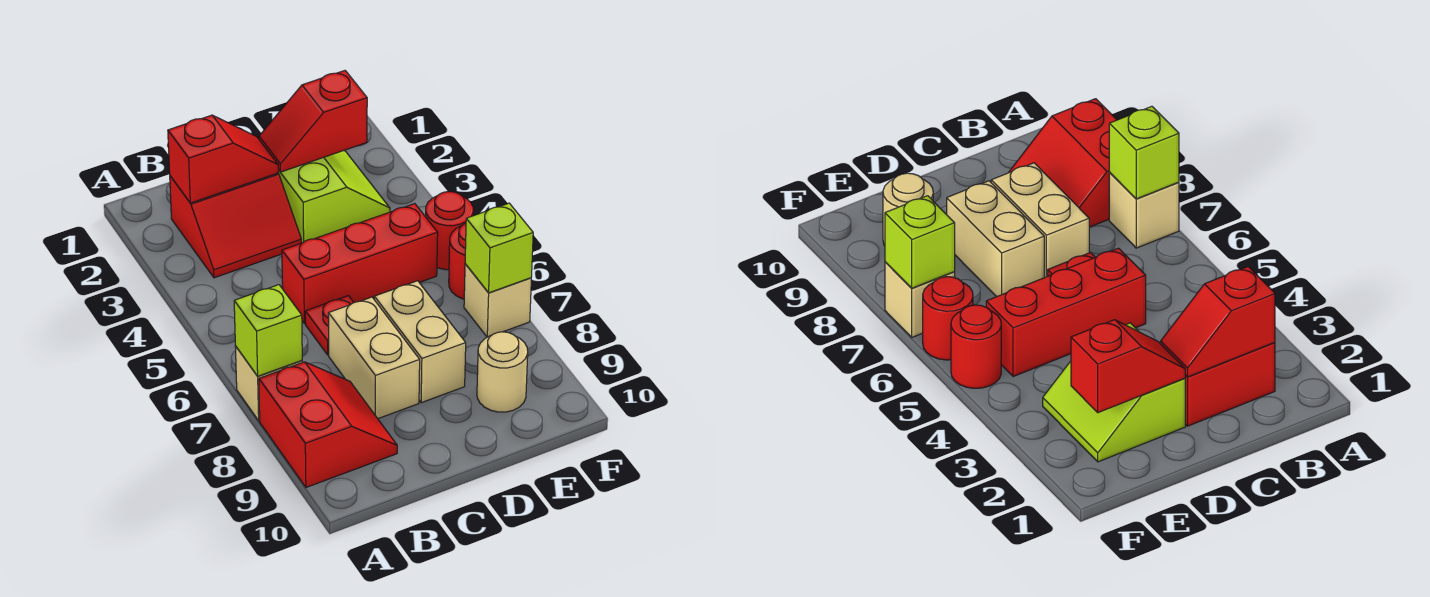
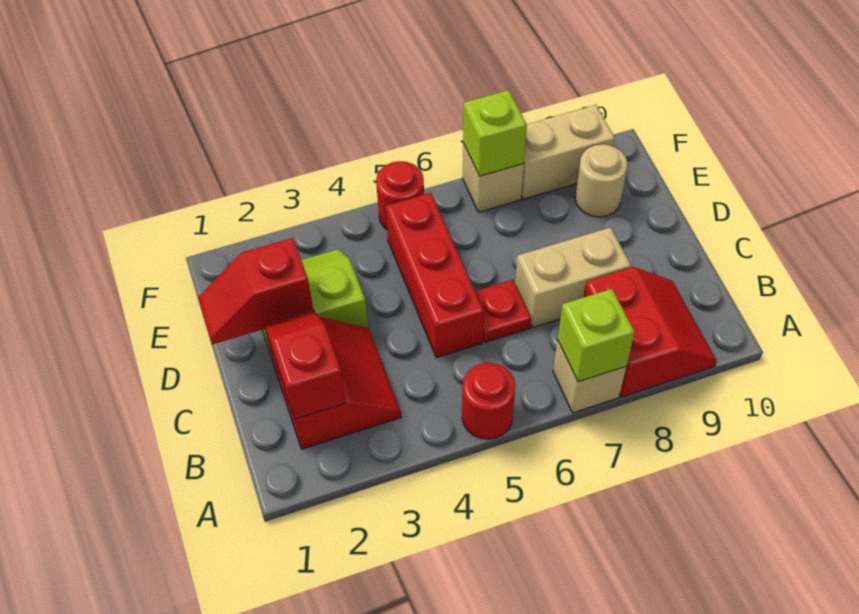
red 2x2 slope [259,362,397,487] -> red 2x2 slope turned to [584,267,717,397]
red 1x2 slope [259,71,367,172] -> red 1x2 slope turned to [198,238,313,345]
tan 1x2 brick [374,281,466,403] -> tan 1x2 brick moved to [521,105,615,199]
red 1x1 round brick [449,223,466,299] -> red 1x1 round brick moved to [462,363,515,439]

